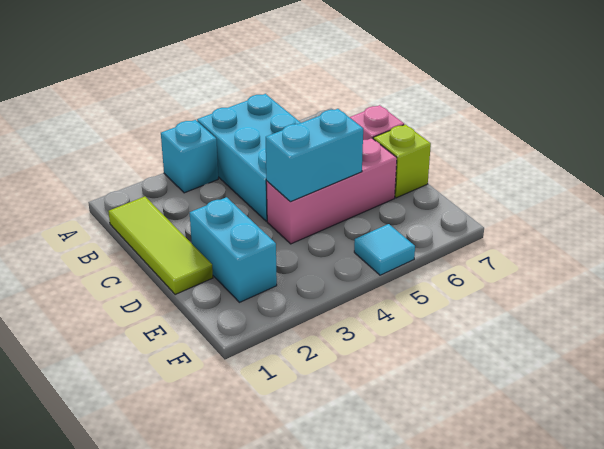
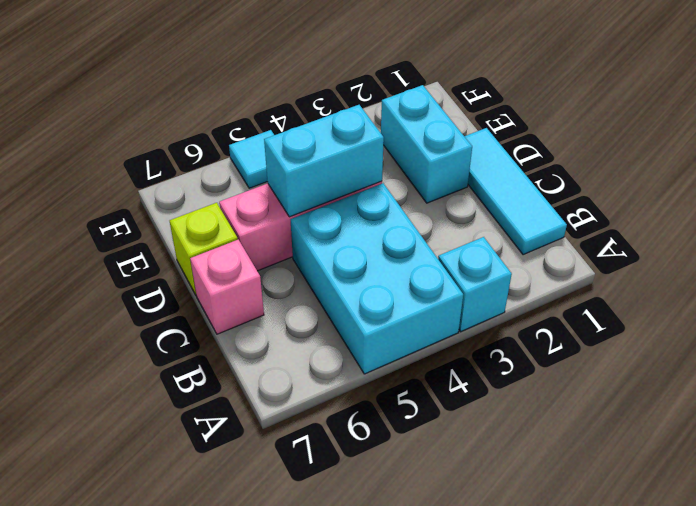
lime 1x3 tile [108,197,213,295] -> cyan 1x3 tile [464,128,567,255]

